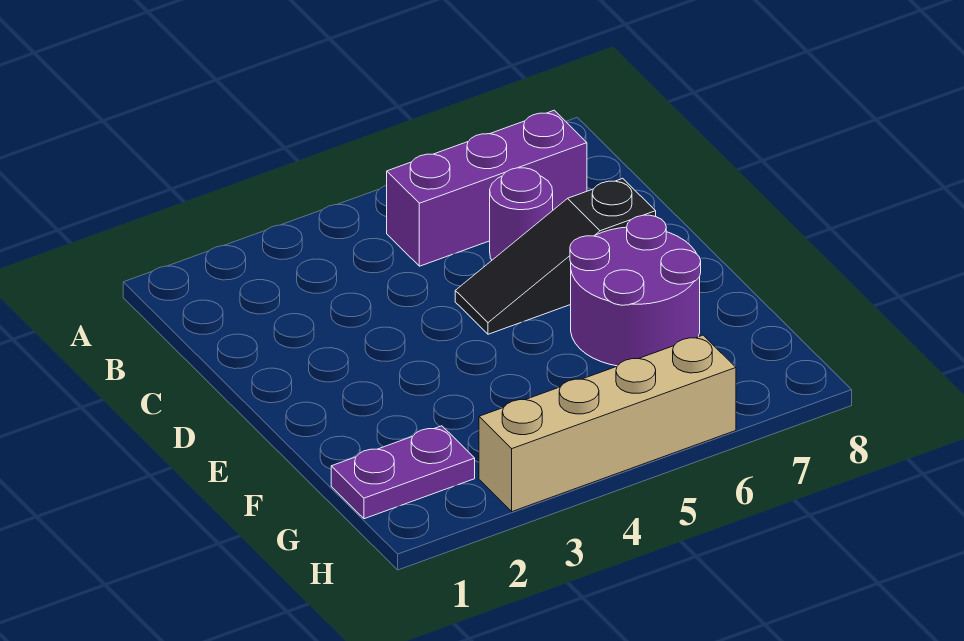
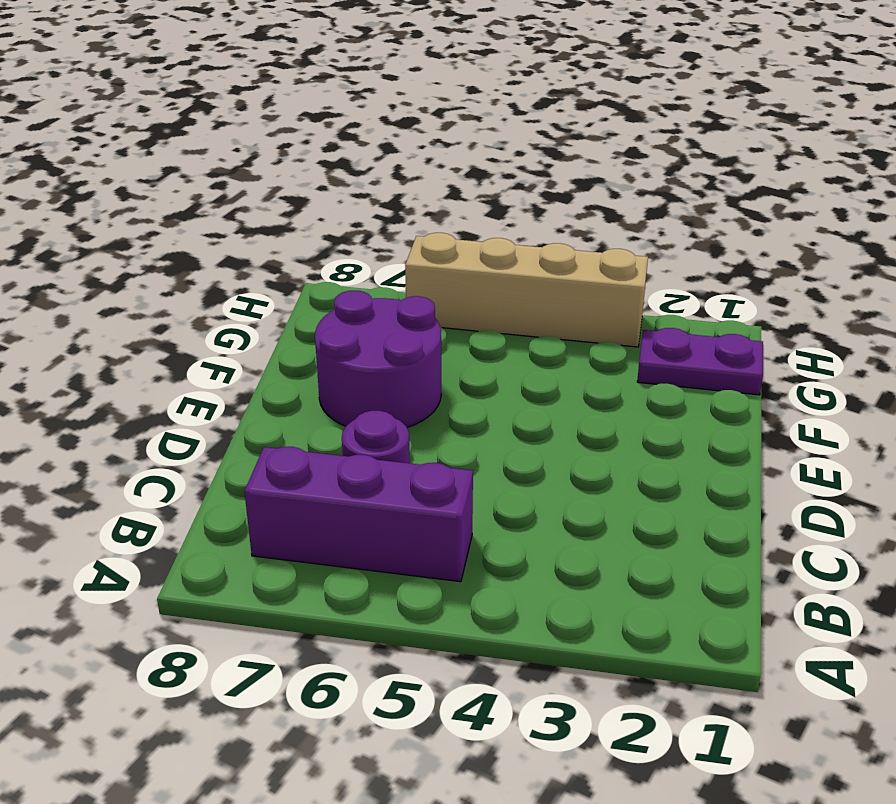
black 1x3 slope [455,178,656,334] -> none

